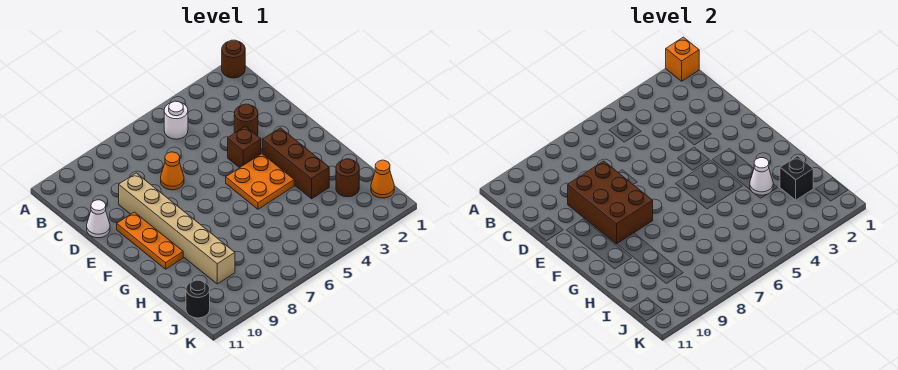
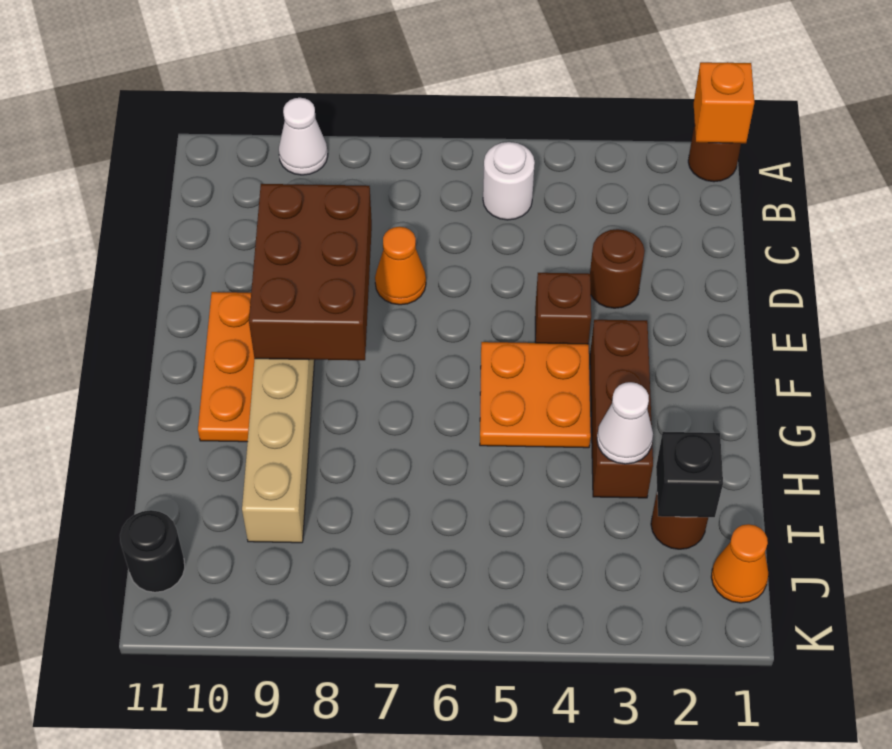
white 1x1 cone [87,200,110,238] -> white 1x1 cone moved to [279,98,328,175]

